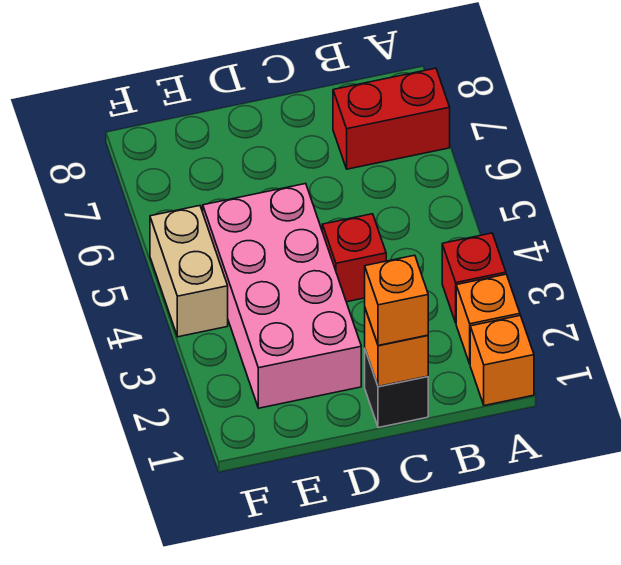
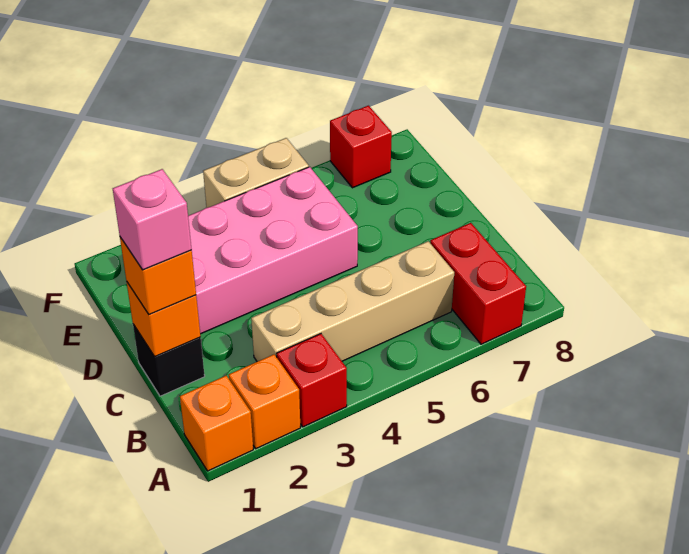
none -> tan 1x4 brick [251,241,454,362]
none -> pink 1x1 brick [113,169,192,270]
red 1x1 brick [322,214,386,302] -> red 1x1 brick moved to [330,106,392,188]

